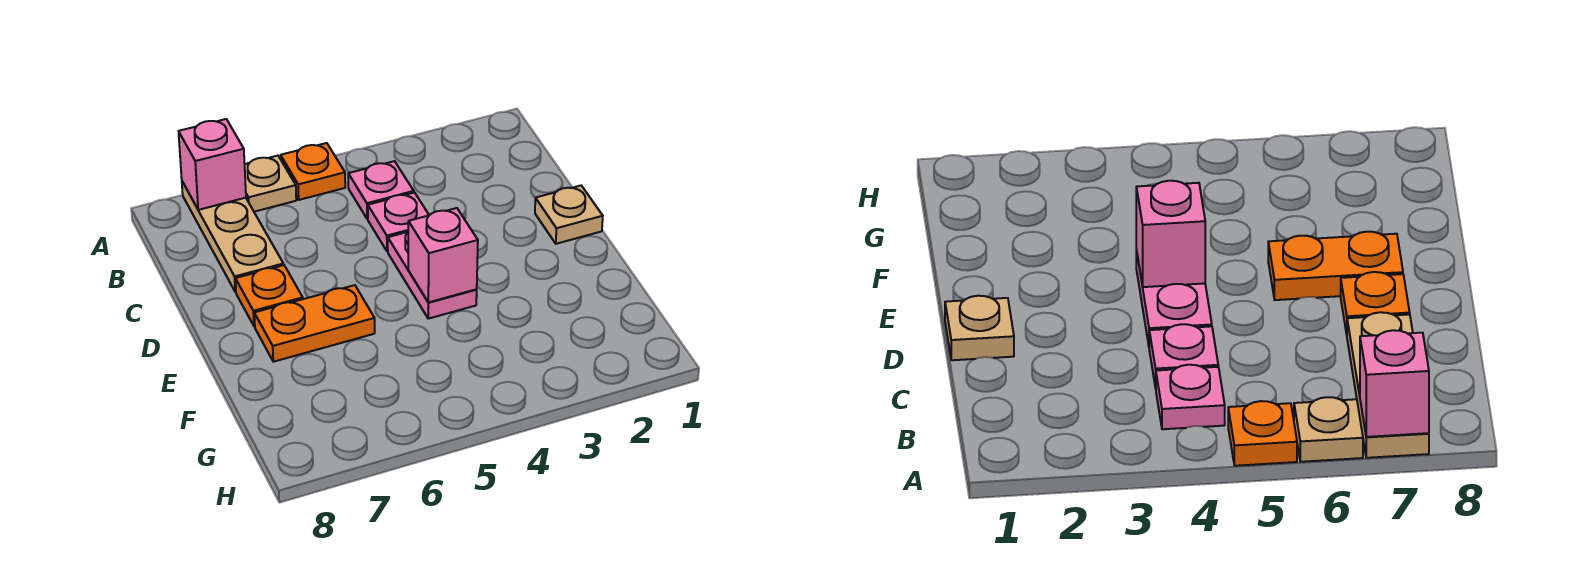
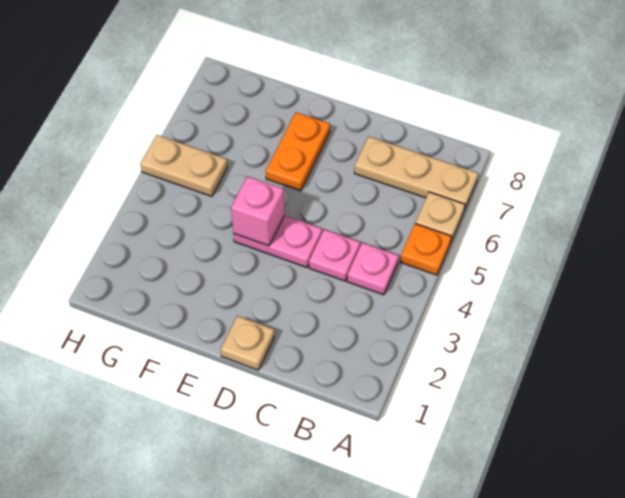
pink 1x1 brick [179,119,246,210] -> none
orange 1x1 plate [235,265,303,326] -> none
none -> tan 1x2 plate [141,135,227,196]

